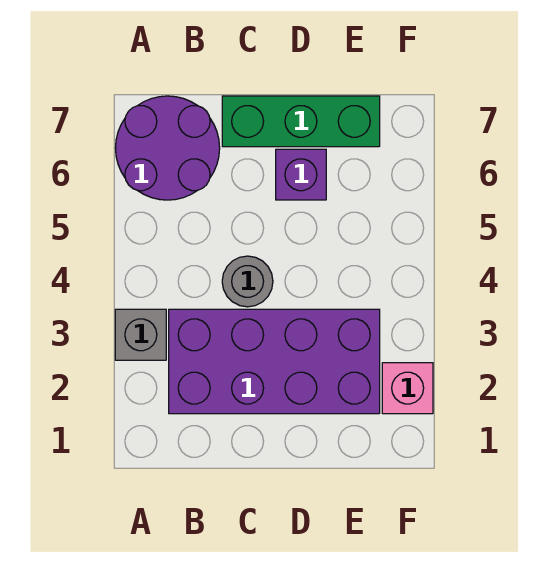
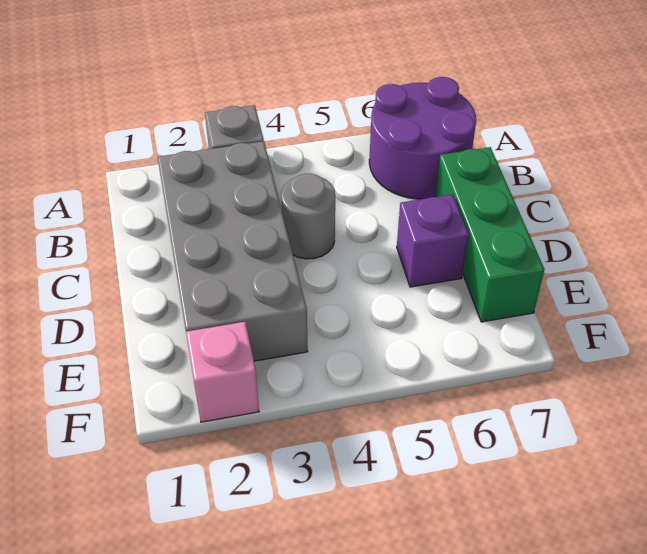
purple 2x4 brick [169,309,380,414] -> grey 2x4 brick [158,141,308,361]

